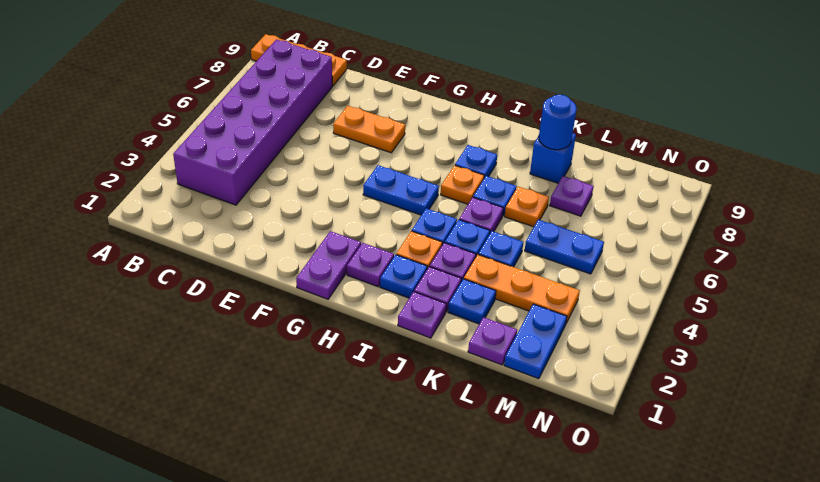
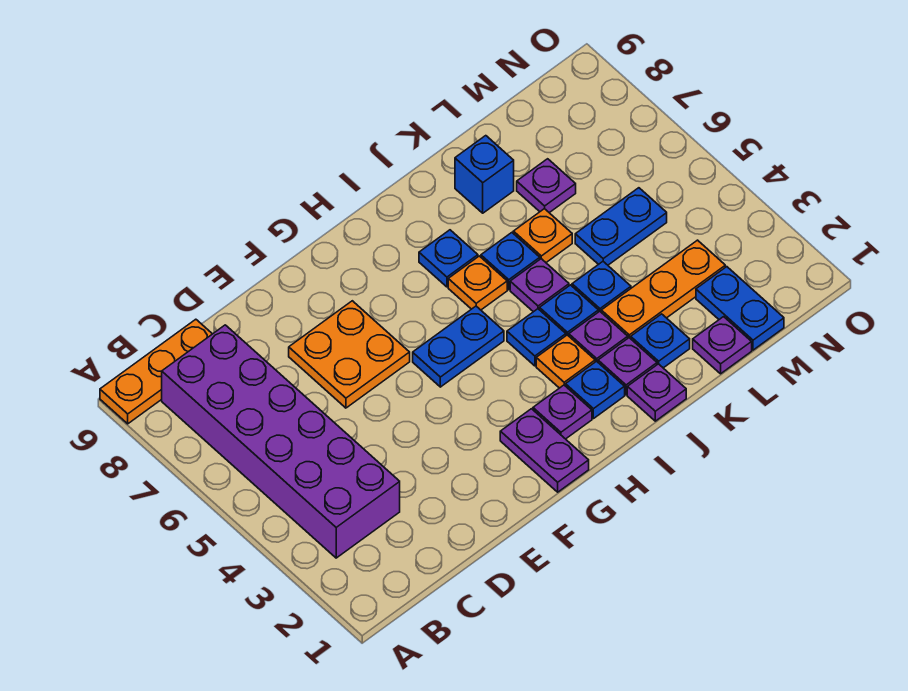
orange 1x2 plate [333,106,405,153] -> orange 2x2 plate [289,301,410,408]
blue 1x1 round brick [539,95,577,150] -> none

